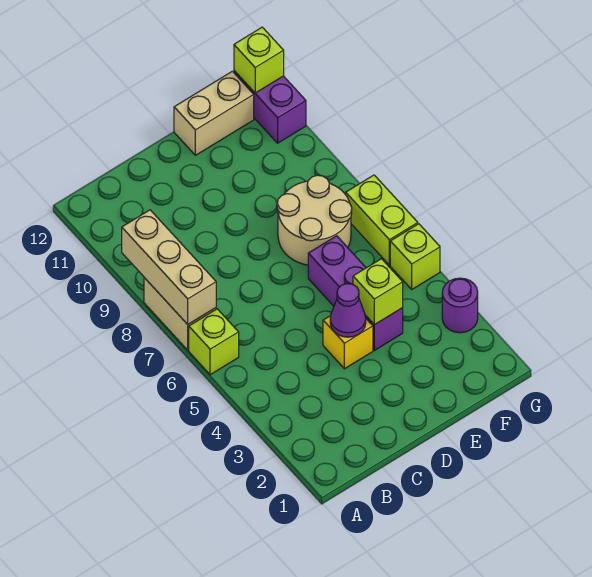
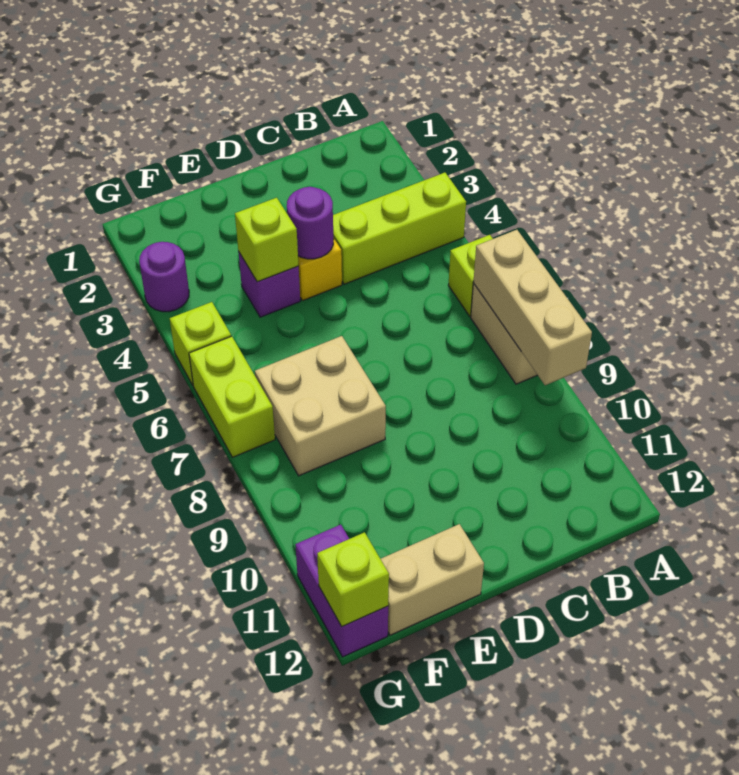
none -> lime 1x3 brick [333,173,466,284]
purple 1x1 cone [330,284,366,337] -> purple 1x1 round brick [287,187,334,259]
purple 1x3 brick [308,236,403,350] -> purple 1x1 brick [238,251,300,317]
tan 2x2 round brick [277,175,352,265] -> tan 2x2 brick [255,336,386,476]

